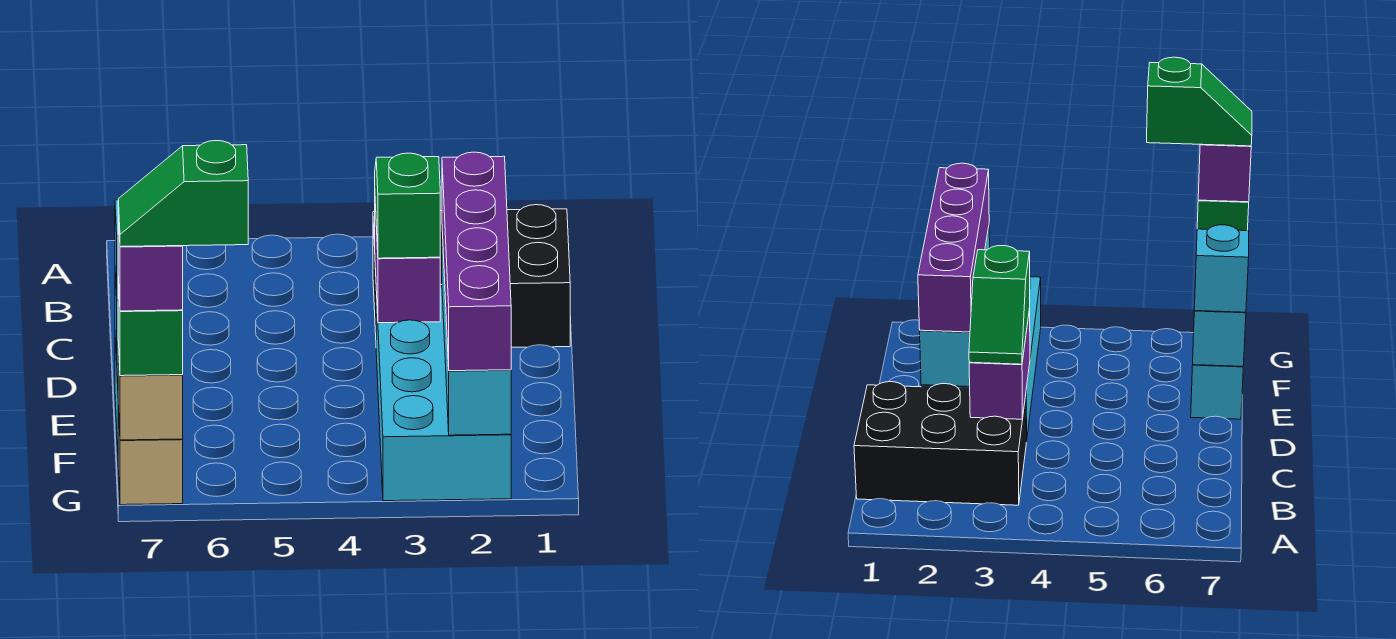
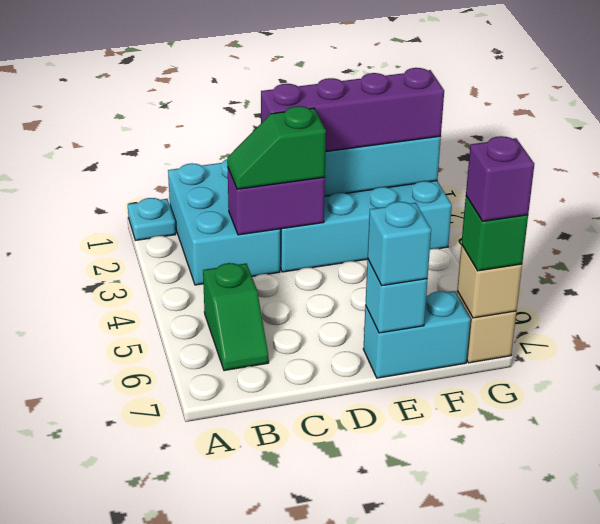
none -> cyan 1x1 plate [128,198,176,240]
black 2x3 brick [373,205,570,347] -> cyan 2x3 brick [168,159,280,285]
green 1x2 slope [118,141,248,247] -> green 1x2 slope moved to [203,263,269,371]

